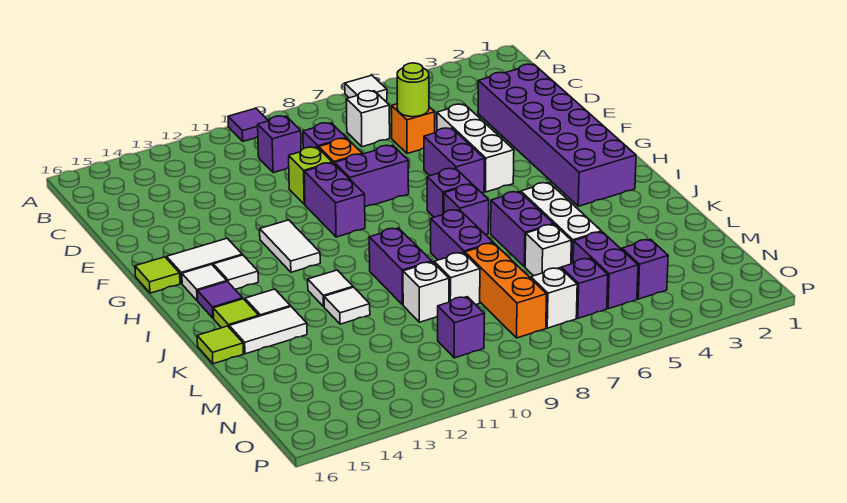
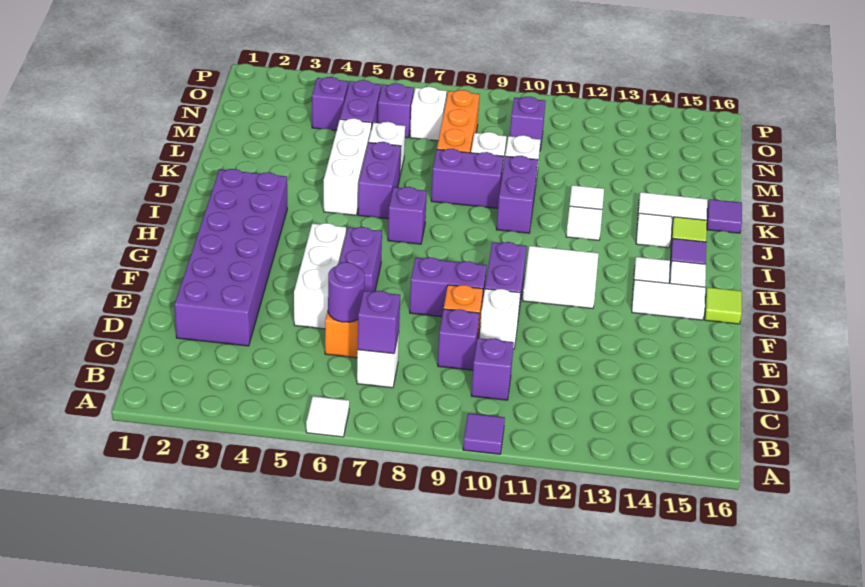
lime 1x1 round brick [397,63,429,117] -> purple 1x1 round brick [328,262,365,322]
lime 1x1 brick [289,147,332,204] -> white 1x1 brick [480,289,520,349]
white 1x2 tile [260,220,320,272] -> white 2x2 tile [523,246,599,309]
purple 1x1 brick [427,168,472,217] -> purple 1x1 brick moved to [358,291,400,354]
purple 1x2 brick [431,210,493,260] -> purple 1x2 brick turned to [431,149,504,208]
lime 1x1 tile [197,326,243,364] -> purple 1x1 tile [707,199,742,233]

